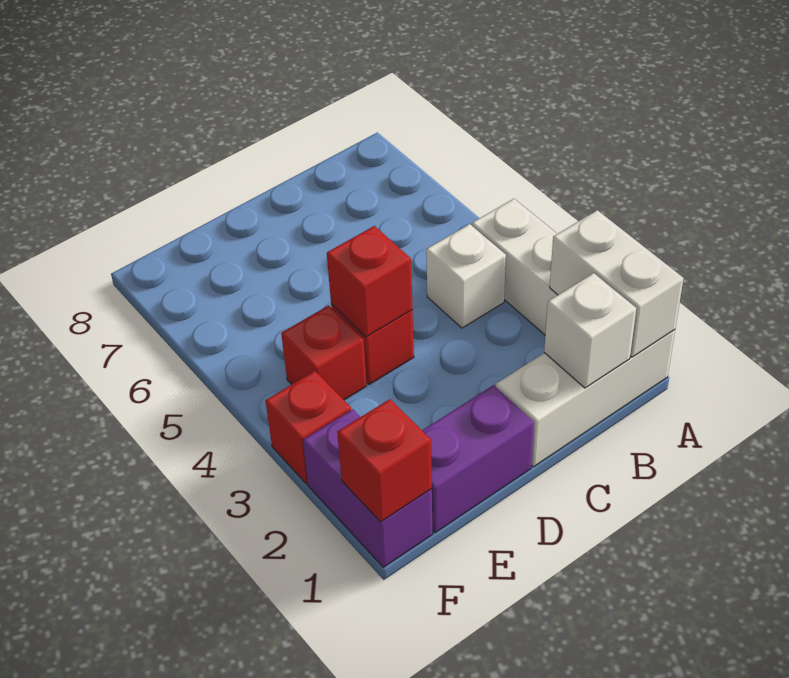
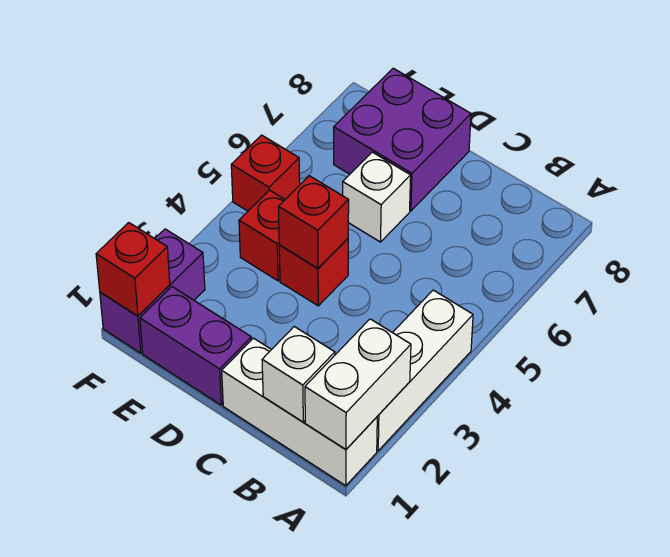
white 1x1 brick [426,224,506,328] -> white 1x1 brick moved to [343,152,411,242]
none -> purple 2x2 brick [334,68,471,211]
red 1x1 brick [266,371,351,484] -> red 1x1 brick moved to [231,135,300,211]

